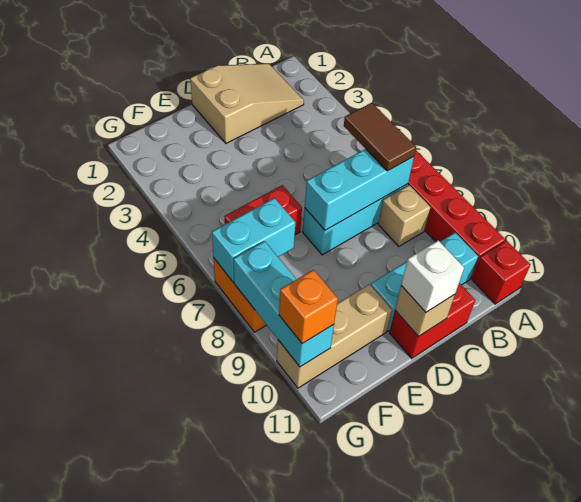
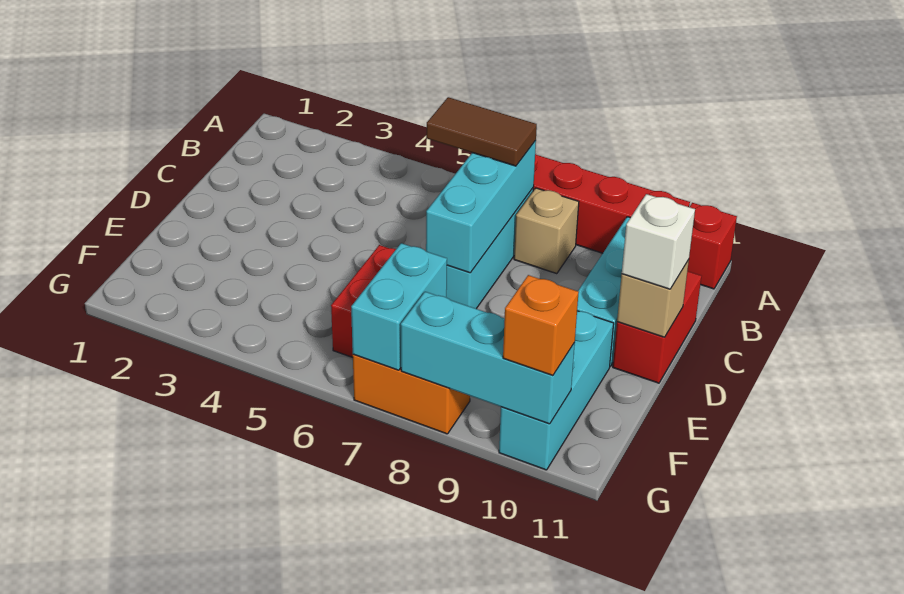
tan 2x3 slope [190,64,304,143] -> none
tan 1x3 brick [277,284,392,388] -> cyan 1x3 brick [499,311,614,470]

